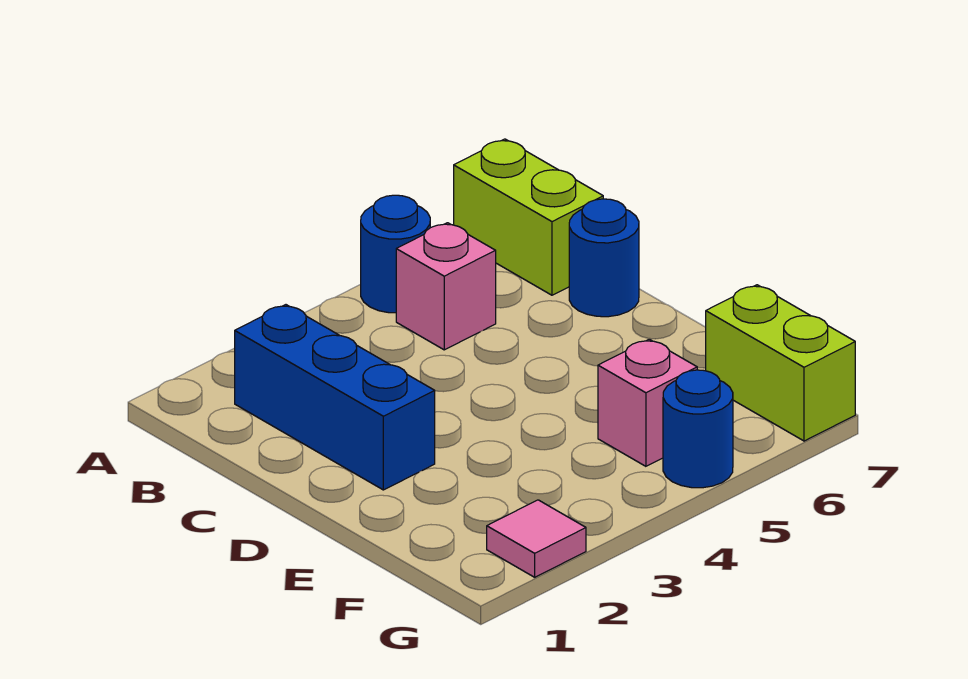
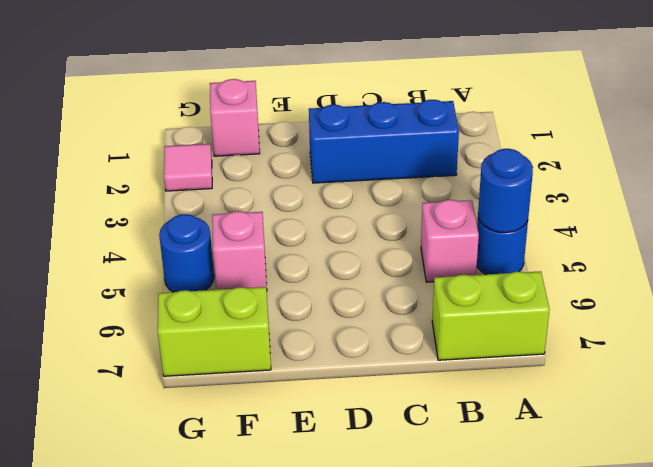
blue 1x1 round brick [569,199,639,317] -> blue 1x1 round brick moved to [478,149,533,233]
none -> pink 1x1 brick [210,79,260,156]

